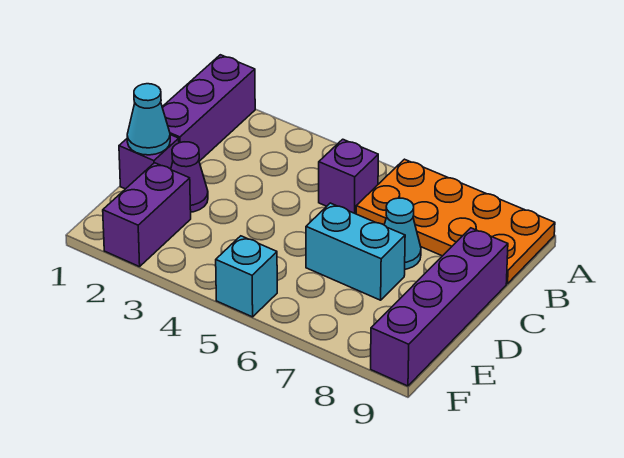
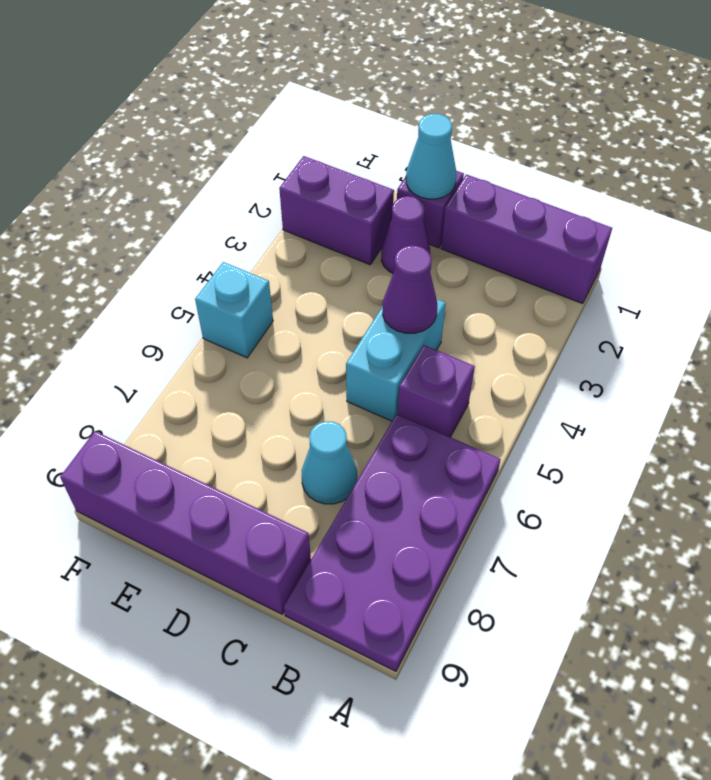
orange 2x4 plate [356,159,555,284] -> purple 2x4 plate [284,414,501,671]
none -> purple 1x1 cone [383,245,437,333]
cyan 1x2 brick [306,203,405,300] -> cyan 1x2 brick moved to [346,299,446,421]

